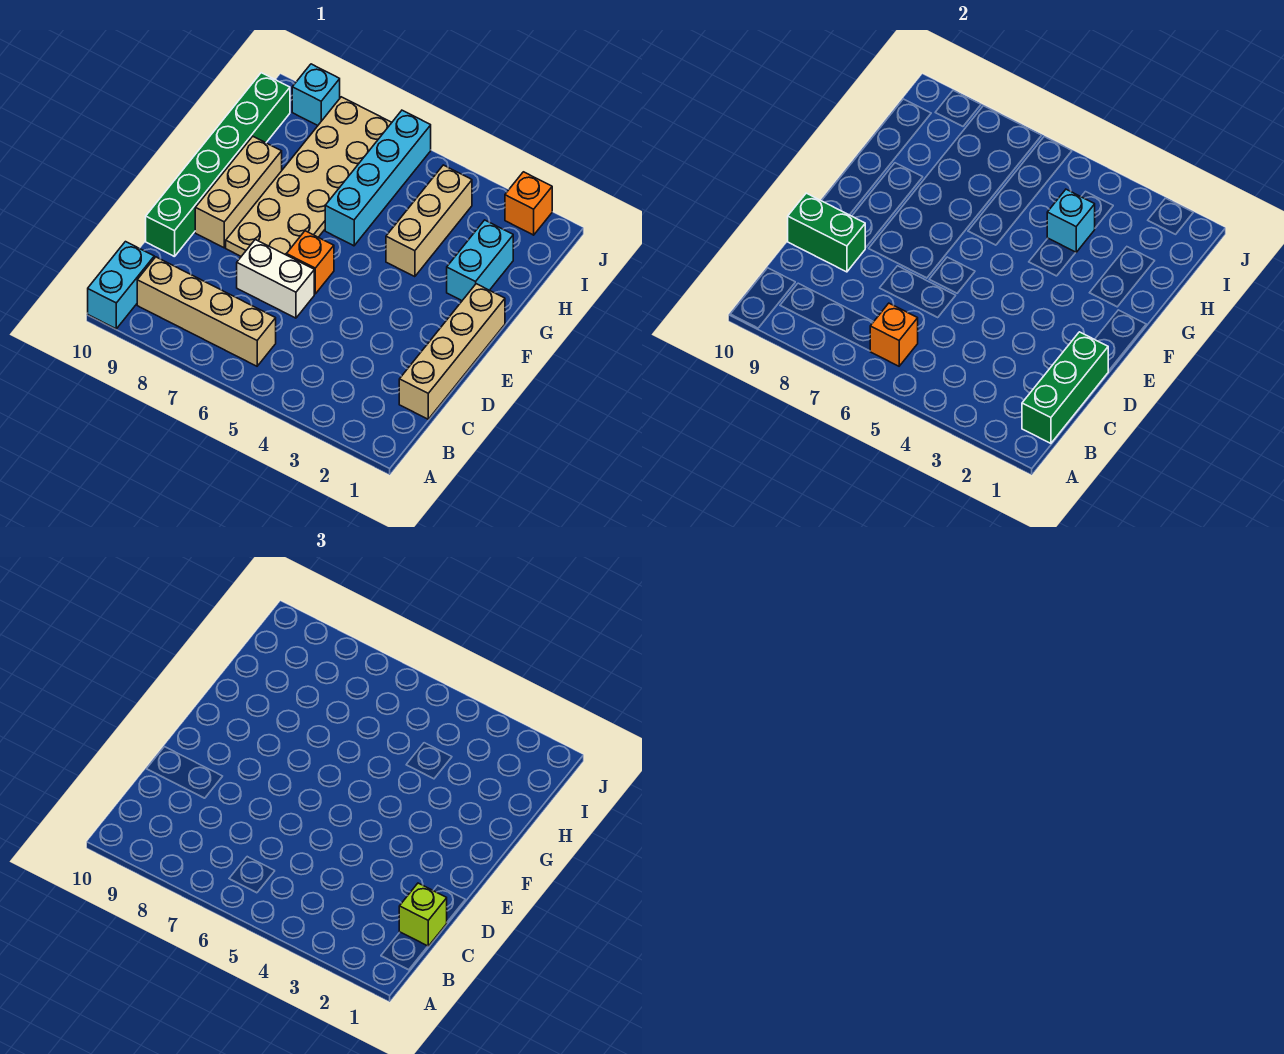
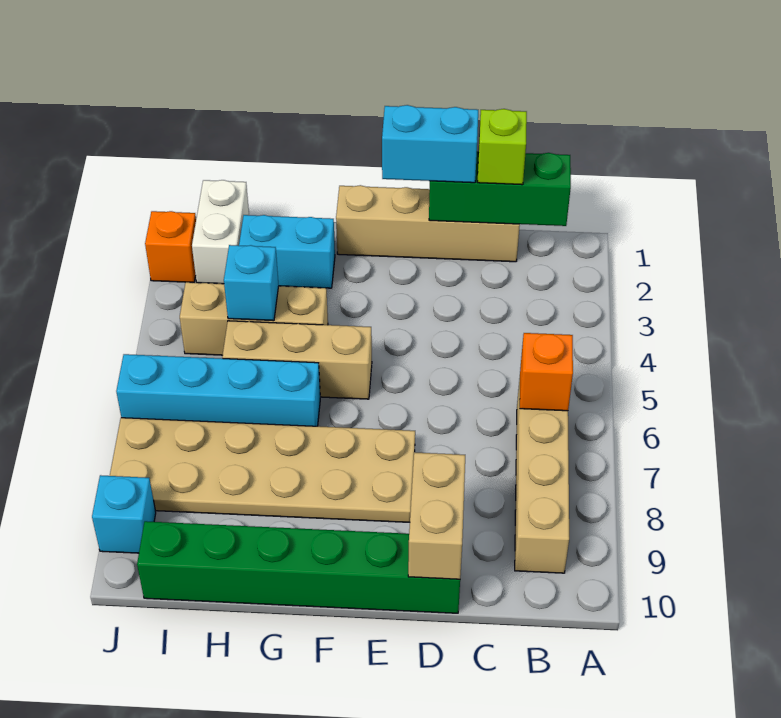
cyan 1x2 brick [88,242,154,329] -> cyan 1x2 brick moved to [382,105,478,183]
white 1x2 brick [237,239,314,318] -> white 1x2 brick moved to [192,180,249,284]
green 1x2 brick [788,193,865,272] -> tan 1x2 brick [408,452,465,579]
orange 1x1 brick [286,231,334,294] -> none
tan 1x3 brick [195,136,282,248] -> tan 1x3 brick moved to [222,321,372,399]

